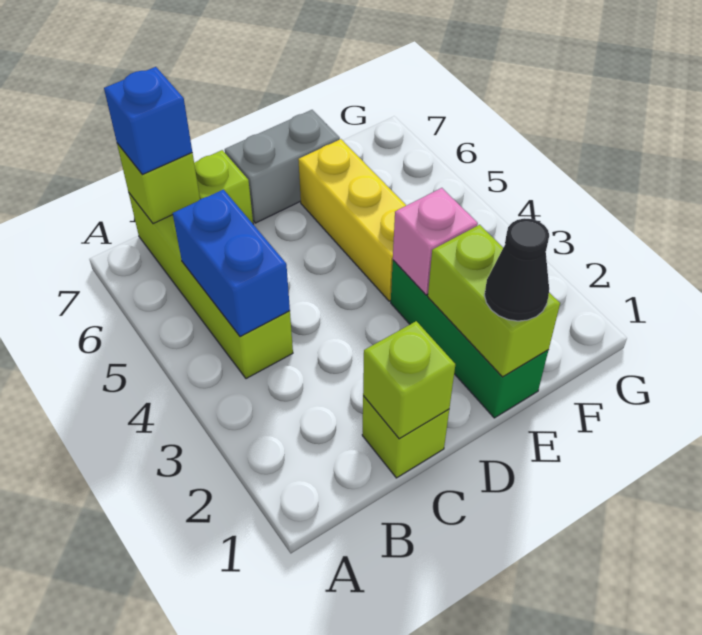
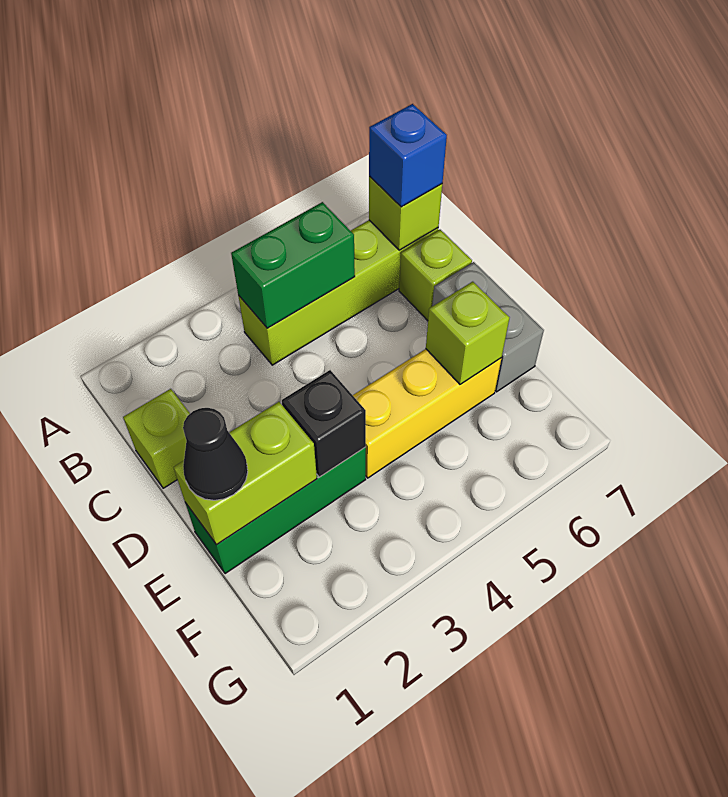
blue 1x2 brick [173,190,290,337] -> green 1x2 brick [231,202,355,328]
lime 1x1 brick [363,321,455,439] -> lime 1x1 brick moved to [426,282,509,385]
pink 1x1 brick [393,188,478,295] -> black 1x1 brick [282,370,366,477]

